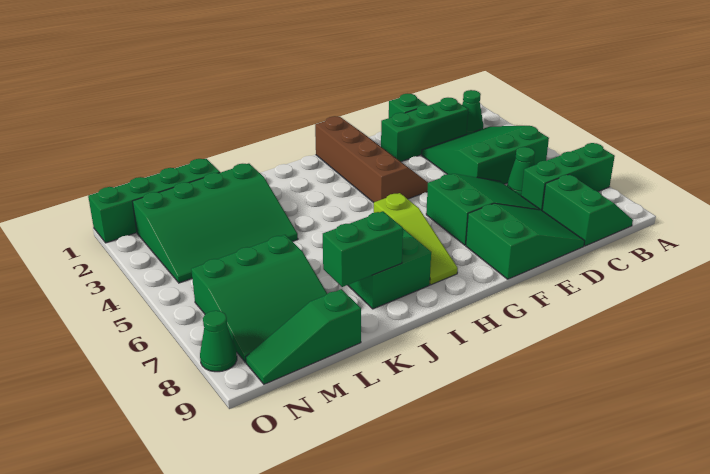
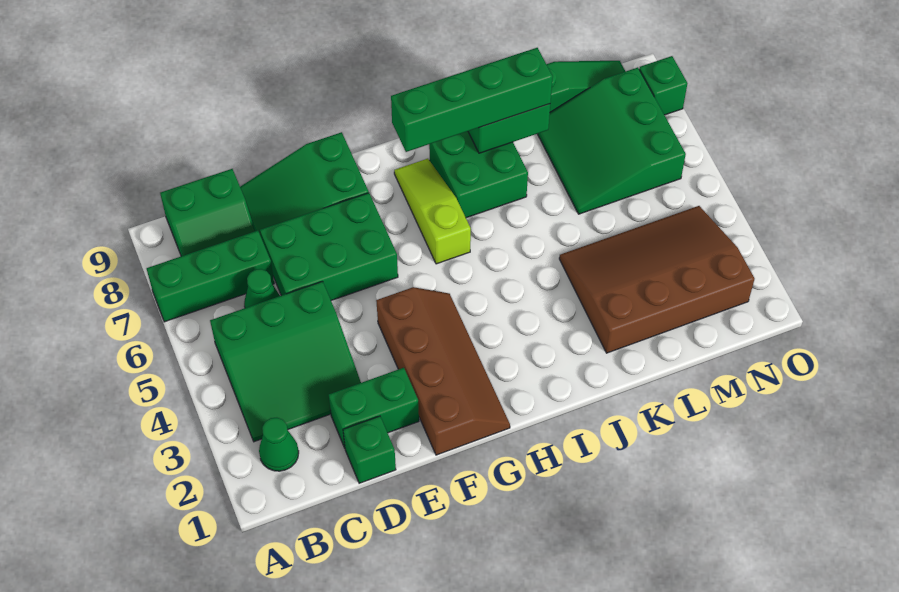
green 2x2 slope [542,174,633,246] -> green 2x2 slope turned to [160,169,255,256]
green 1x3 brick [381,98,468,162] -> green 1x2 brick [329,368,419,448]
green 2x3 slope [426,174,540,245] -> green 2x3 brick [260,193,398,301]
brown 2x4 slope [315,116,428,203] -> brown 2x4 slope turned to [376,287,510,455]
green 3x4 slope [132,163,298,283] -> brown 3x4 slope [559,206,754,353]
green 1x4 brick [88,159,220,243] -> green 1x4 brick moved to [391,48,553,152]
green 3x3 slope [191,235,327,362] -> green 3x3 slope turned to [538,67,686,214]
green 1x1 cone [200,311,237,372] -> green 1x1 brick [639,56,688,115]

